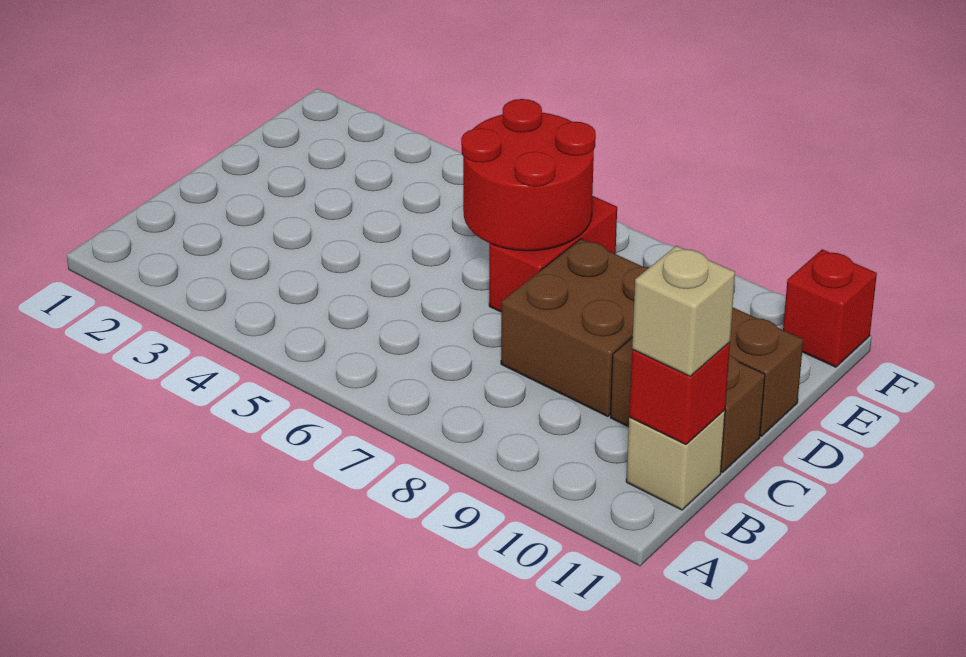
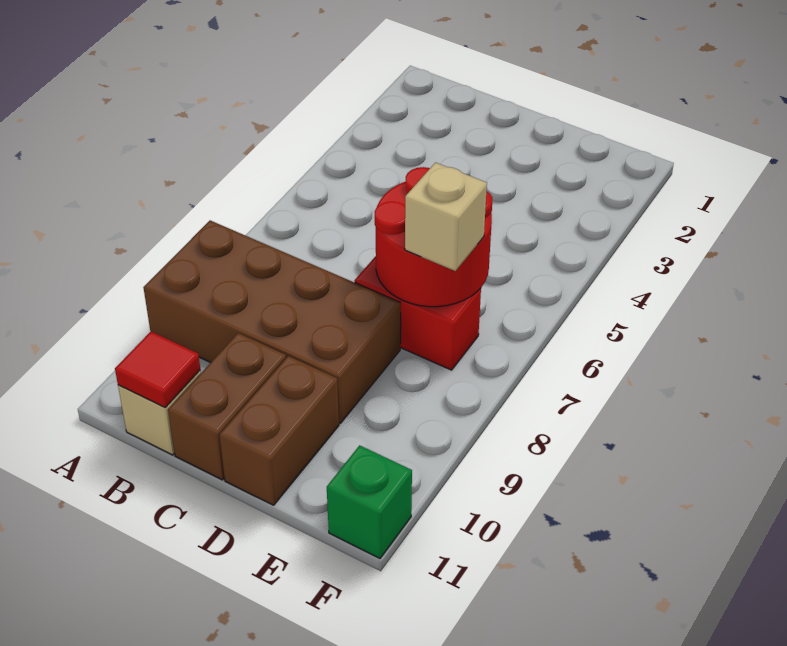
red 1x1 brick [629,342,730,444] -> red 1x1 tile [115,332,200,407]
tan 1x1 brick [632,246,735,376] -> tan 1x1 brick moved to [405,163,487,271]
brown 2x2 brick [501,239,649,416] -> brown 2x4 brick [143,221,401,423]
red 1x1 brick [783,249,877,367] -> green 1x1 brick [327,445,412,558]

